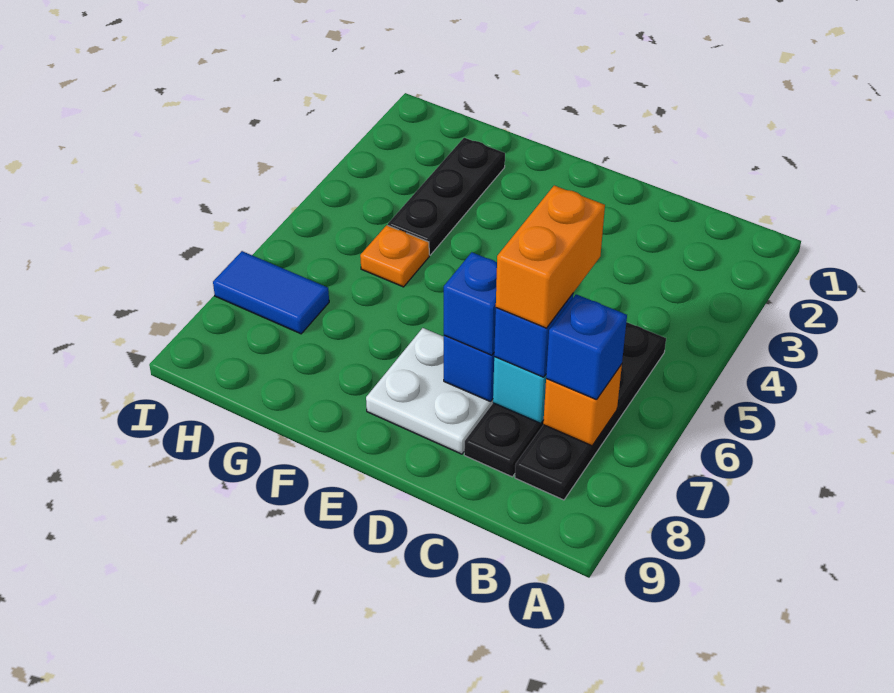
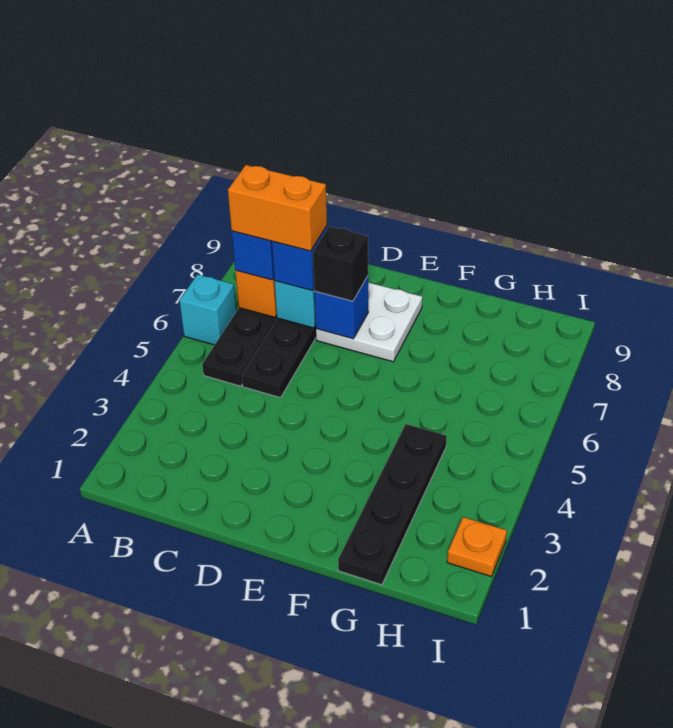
none -> cyan 1x1 brick [179,274,236,345]
orange 1x2 brick [496,186,605,328] -> orange 1x2 brick turned to [228,165,327,251]
blue 1x1 brick [444,252,497,355] -> black 1x1 brick [313,226,368,301]
black 1x3 plate [388,138,505,255] -> black 1x4 plate [338,424,447,585]
orange 1x1 plate [360,225,429,287] -> orange 1x1 plate moved to [447,517,507,576]
blue 1x2 tile [213,251,329,334] -> none

